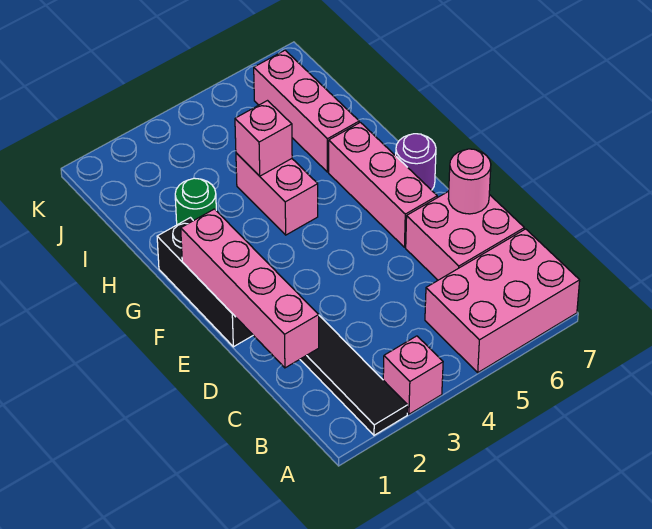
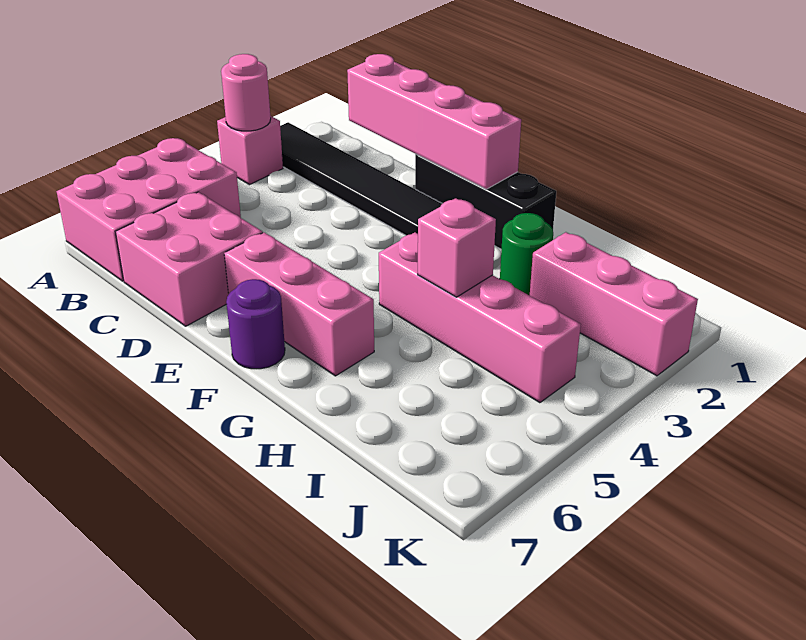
pink 1x1 round brick [448,149,491,214] -> pink 1x1 round brick moved to [221,54,271,131]
pink 1x2 brick [236,153,318,235] -> pink 1x4 brick [379,232,581,403]
pink 1x3 brick [254,50,359,172] -> pink 1x3 brick moved to [530,232,698,376]

